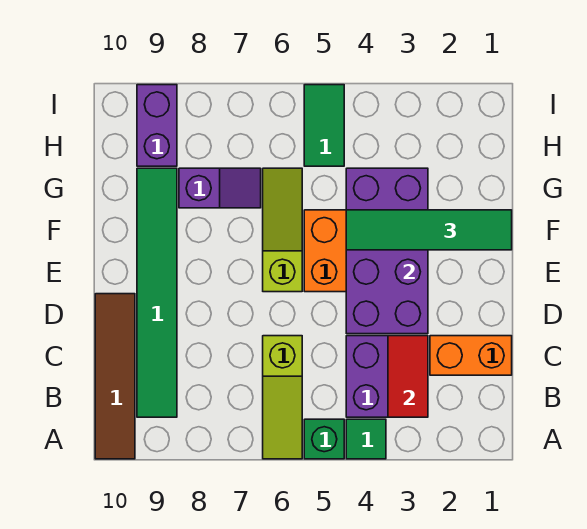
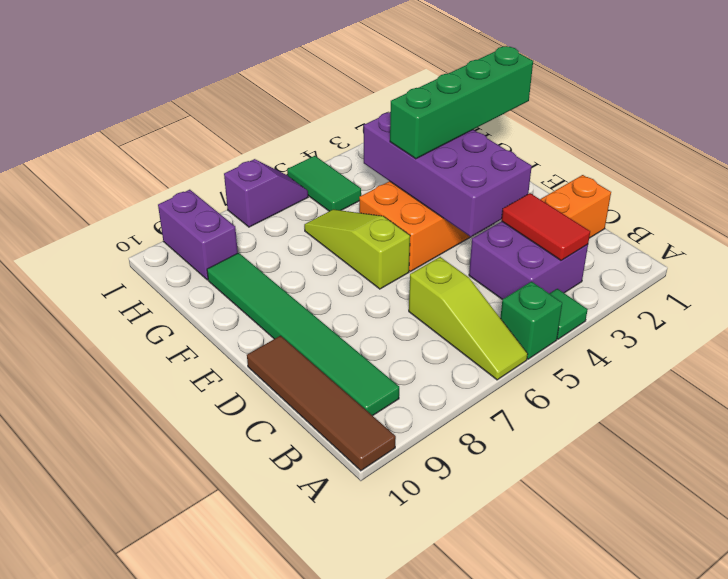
green 1x4 tile [346,210,512,250] -> green 1x4 brick [390,46,533,159]
purple 1x2 slope [179,168,261,208] -> purple 1x2 slope moved to [224,159,308,227]

